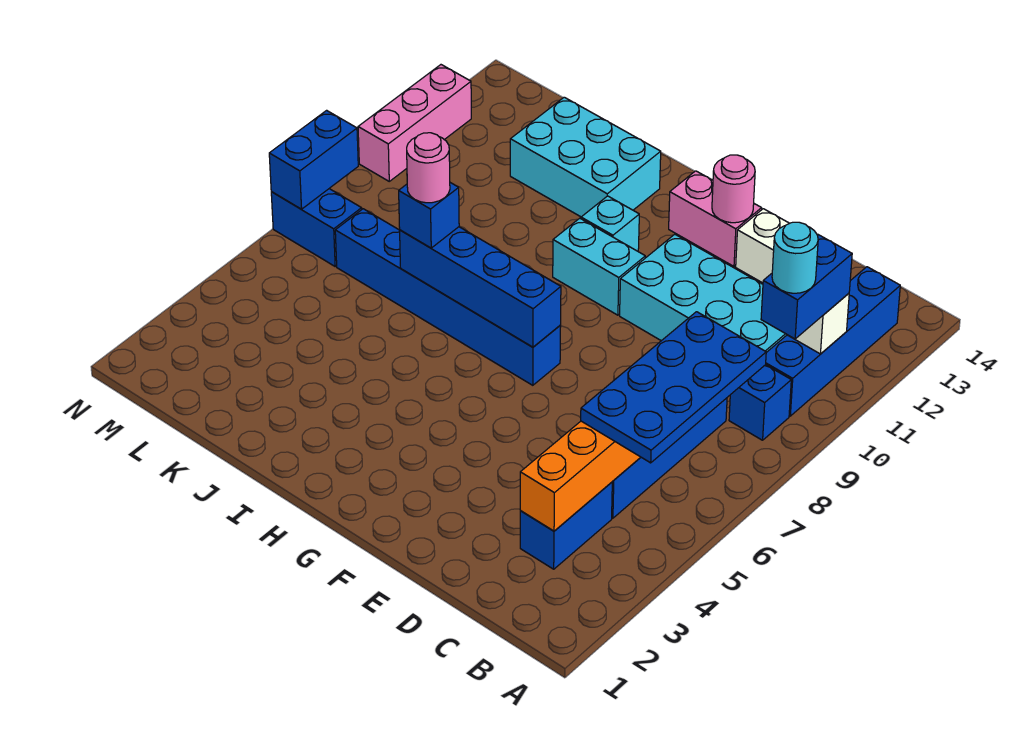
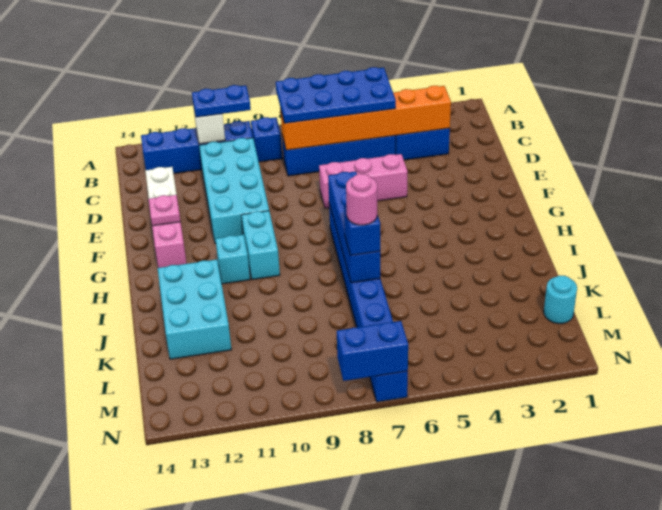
blue 1x2 brick [761,235,852,339] -> blue 1x2 plate [192,85,251,117]
cyan 1x1 round brick [772,222,818,293] -> cyan 1x1 round brick moved to [544,276,577,324]
pink 1x1 round brick [712,155,755,223] -> pink 1x1 plate [149,195,181,226]
pink 1x3 brick [358,65,471,181] -> pink 1x3 brick moved to [319,154,408,208]

